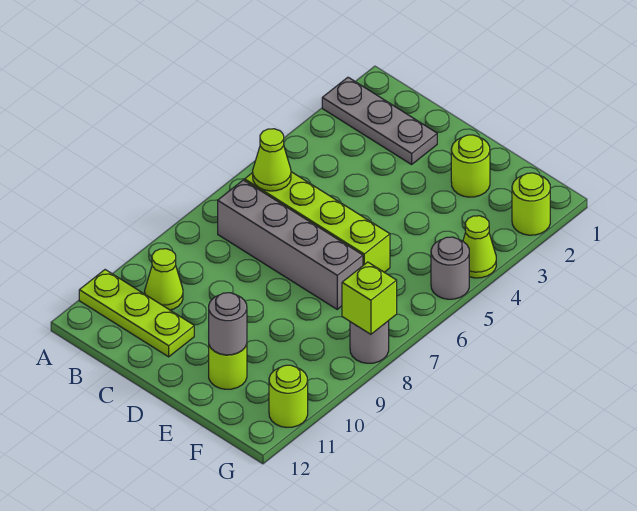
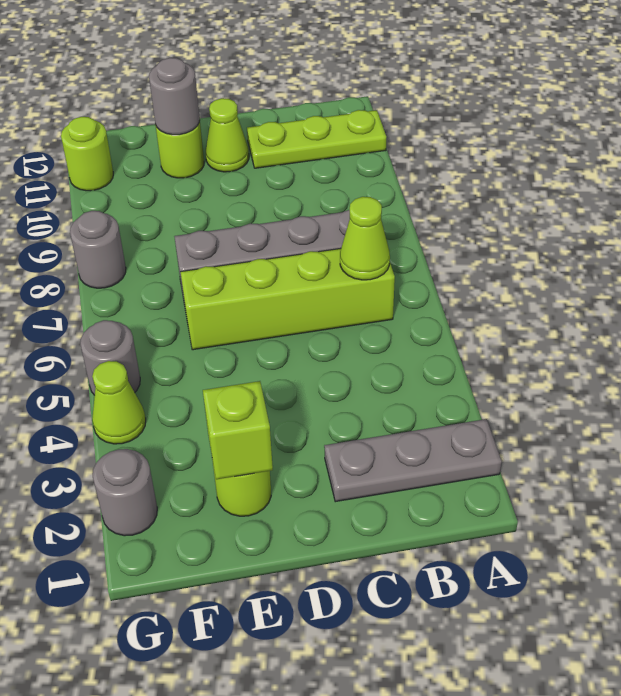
lime 1x1 cone [145,249,183,310] -> lime 1x1 cone moved to [206,98,249,172]
lime 1x1 round brick [512,173,550,235] -> grey 1x1 round brick [93,449,157,536]
lime 1x1 brick [342,262,397,334] -> lime 1x1 brick moved to [203,381,273,479]

